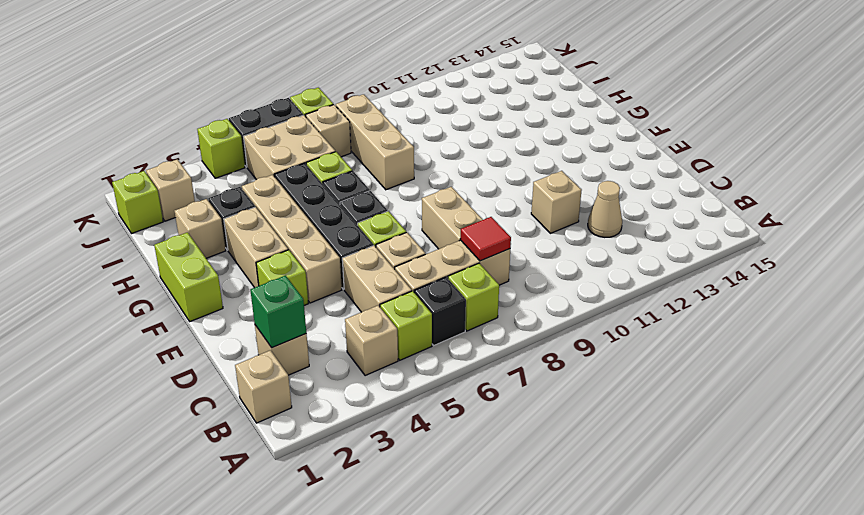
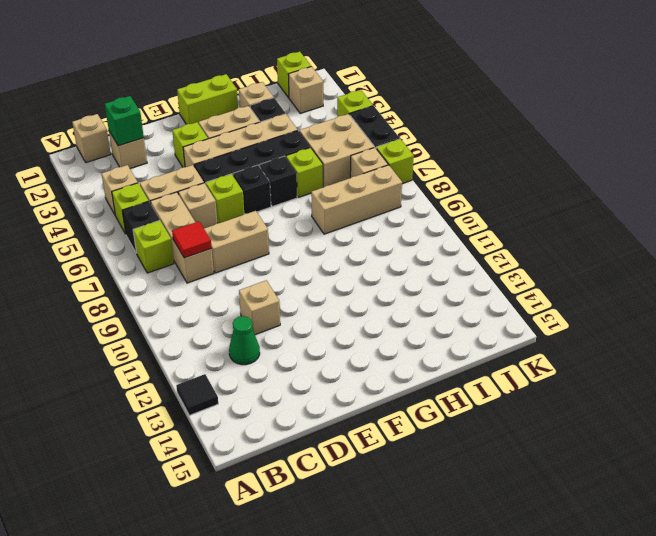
none -> black 1x1 tile [176,374,218,415]
tan 1x1 cone [588,181,622,237] -> green 1x1 cone [229,316,260,365]

